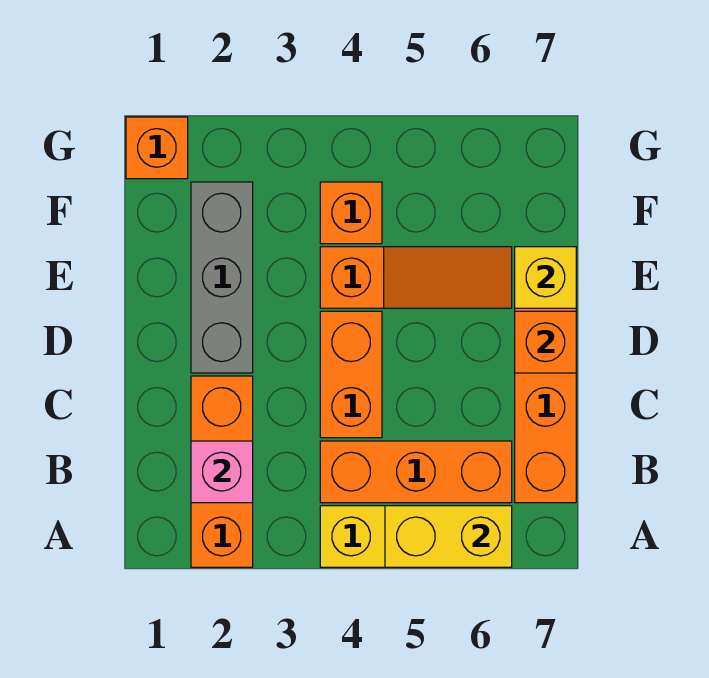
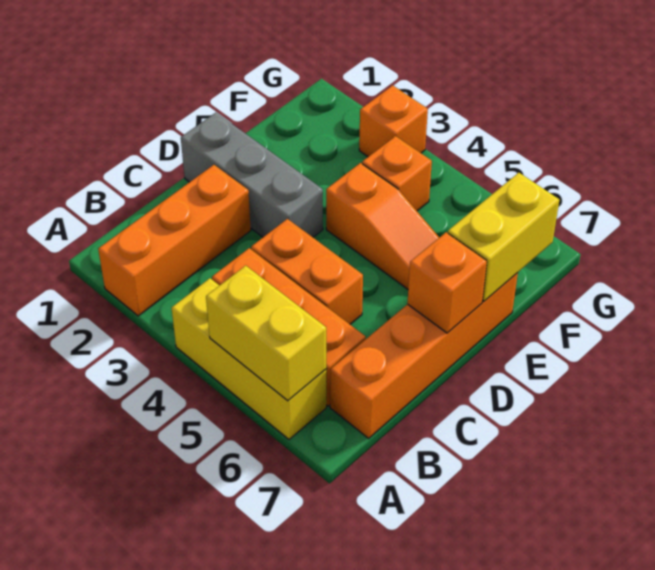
pink 1x1 brick [191,441,253,503] -> none
orange 1x2 brick [320,311,382,438] -> orange 1x2 brick turned to [251,219,363,324]
grey 1x3 brick [191,182,253,373] -> grey 1x3 brick turned to [181,113,323,237]
yellow 1x1 brick [515,247,576,308] -> yellow 1x2 brick [448,173,559,301]
orange 1x1 brick [126,117,188,179] -> orange 1x1 brick moved to [359,85,428,157]

